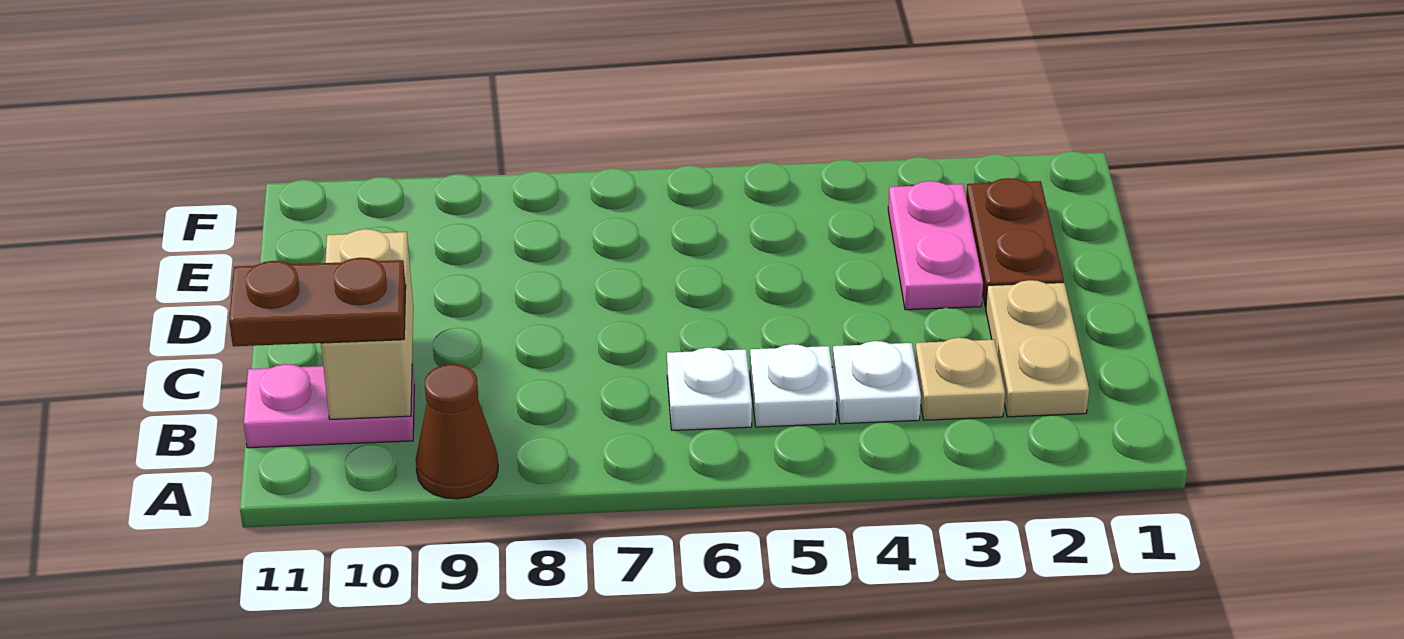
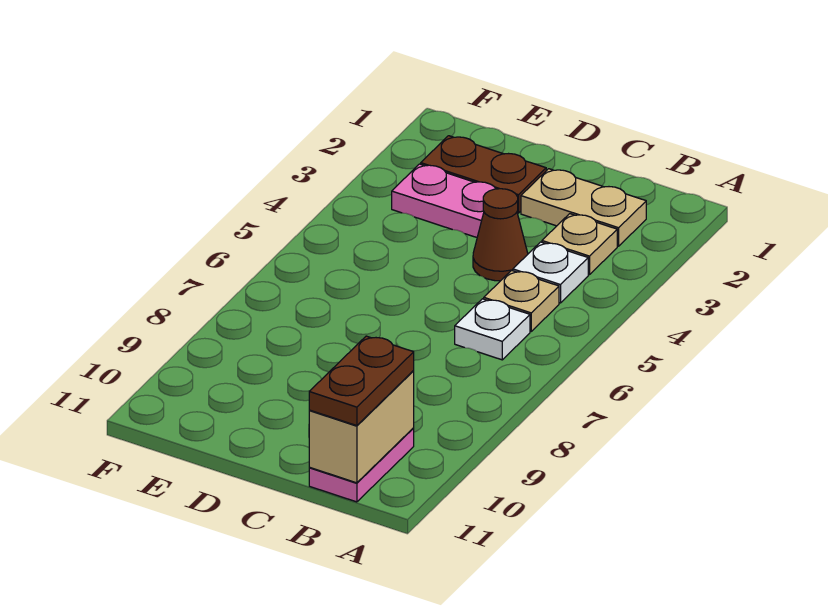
brown 1x1 cone [416,364,498,499] -> brown 1x1 cone moved to [473,189,528,281]
white 1x1 plate [750,344,837,427] -> tan 1x1 plate [484,270,559,331]
tan 1x2 brick [321,229,413,419] -> tan 1x2 brick turned to [309,371,414,483]

